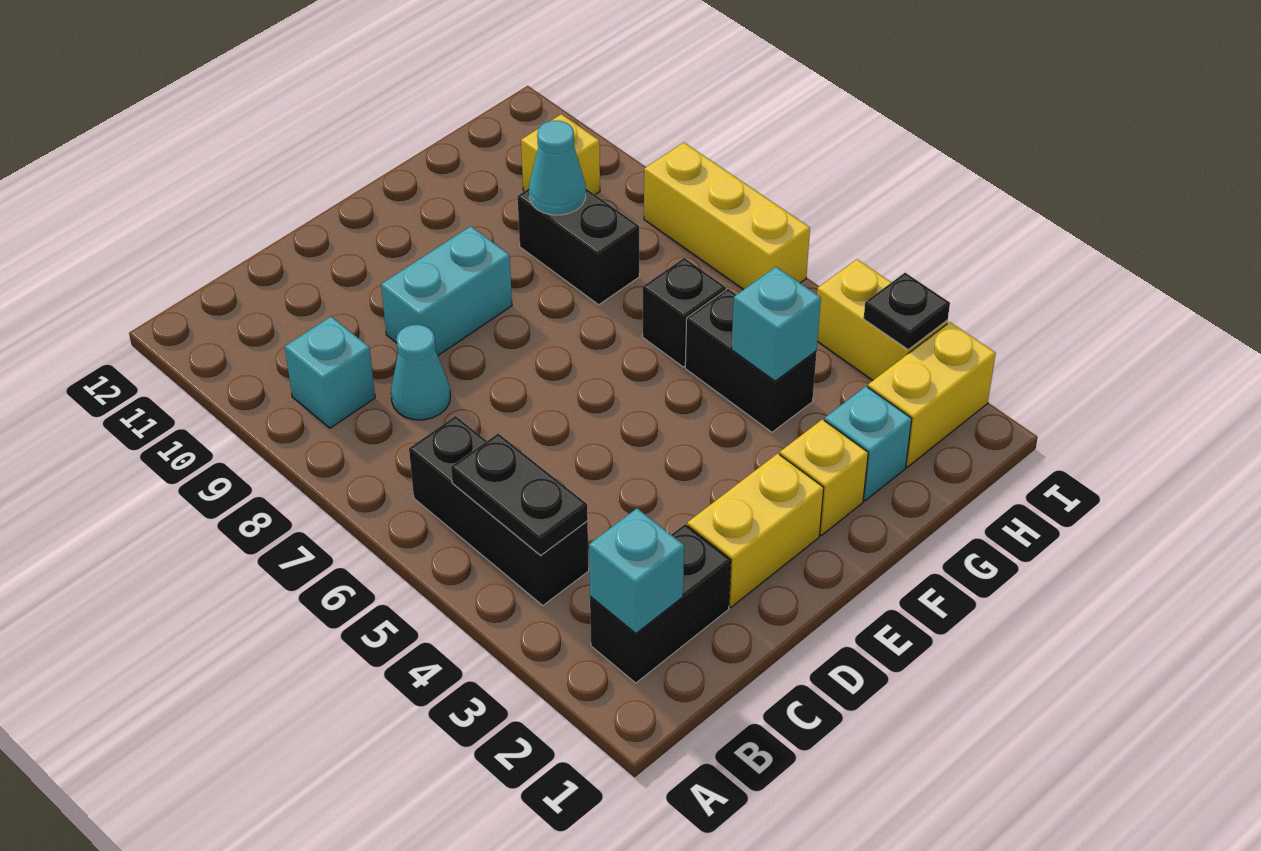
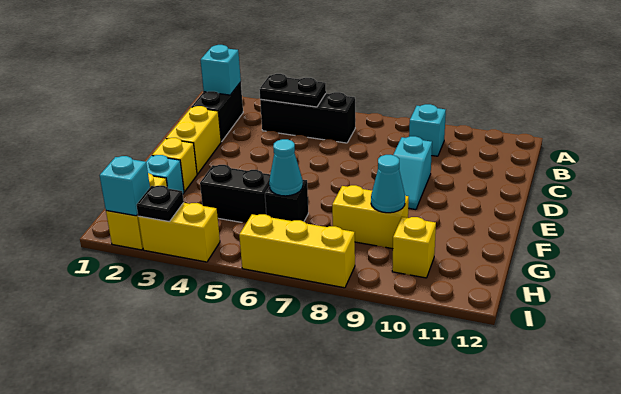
cyan 1x1 cone [391,325,450,420] -> cyan 1x1 cone moved to [269,139,303,196]
cyan 1x2 brick [381,226,512,356] -> cyan 1x2 slope [393,136,432,210]
cyan 1x1 brick [731,267,821,381] -> cyan 1x1 brick moved to [100,156,150,216]
black 1x2 brick [517,189,639,305] -> yellow 1x2 brick [332,185,409,249]

